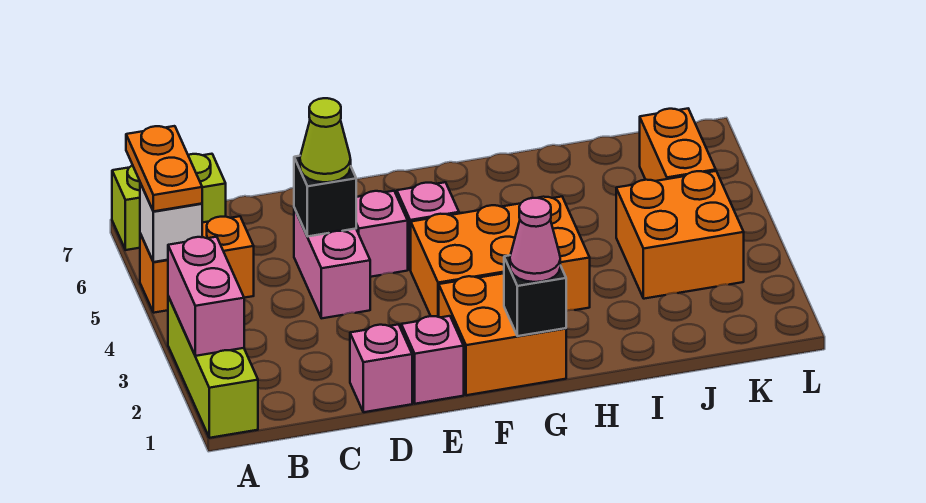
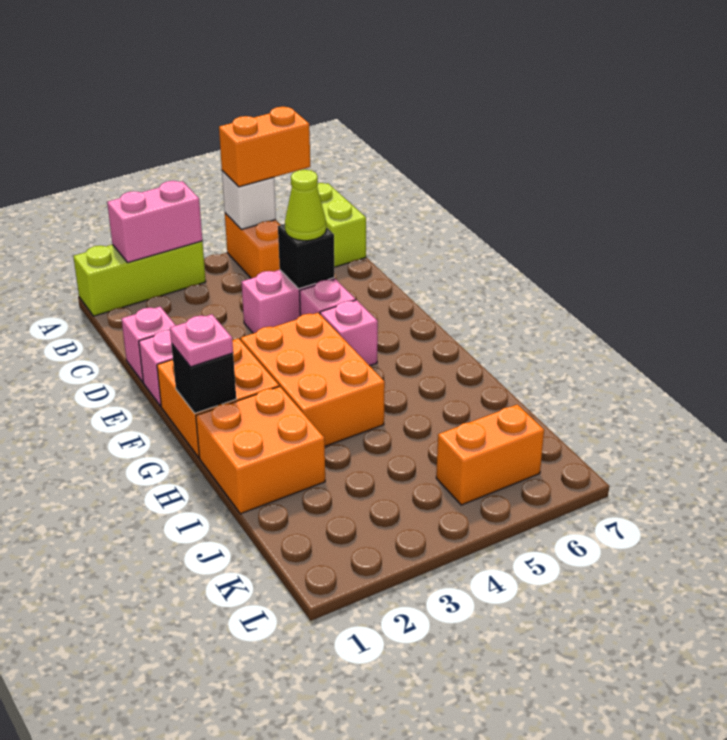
orange 1x2 plate [126,126,202,211] -> orange 1x2 brick [219,107,310,187]
pink 1x1 cone [510,198,560,282] -> pink 1x1 plate [170,314,233,367]
orange 2x2 brick [616,171,744,299] -> orange 2x2 brick moved to [196,387,325,514]

